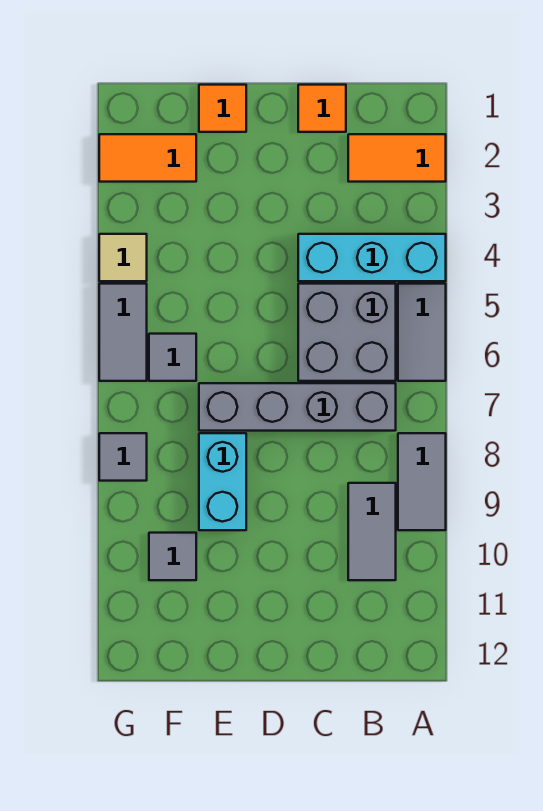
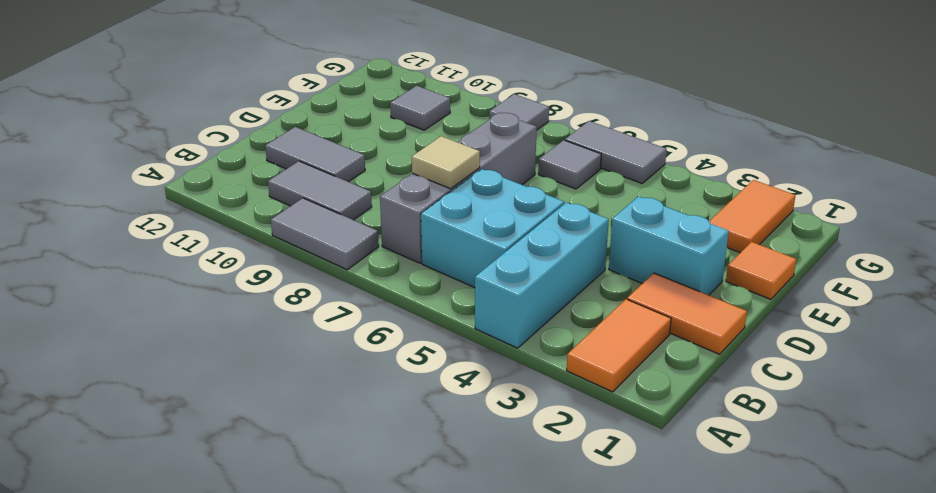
grey 1x2 tile [398,284,446,381] -> grey 1x2 tile moved to [265,127,365,182]
grey 2x2 brick [298,284,396,381] -> cyan 2x2 brick [421,169,564,288]
orange 1x1 tile [298,85,346,132] -> orange 1x2 tile [627,273,747,354]
cyan 1x2 brick [199,433,246,530] -> cyan 1x2 brick moved to [609,196,729,295]
tan 1x1 tile [99,234,147,281] -> tan 1x1 tile moved to [412,136,480,189]

